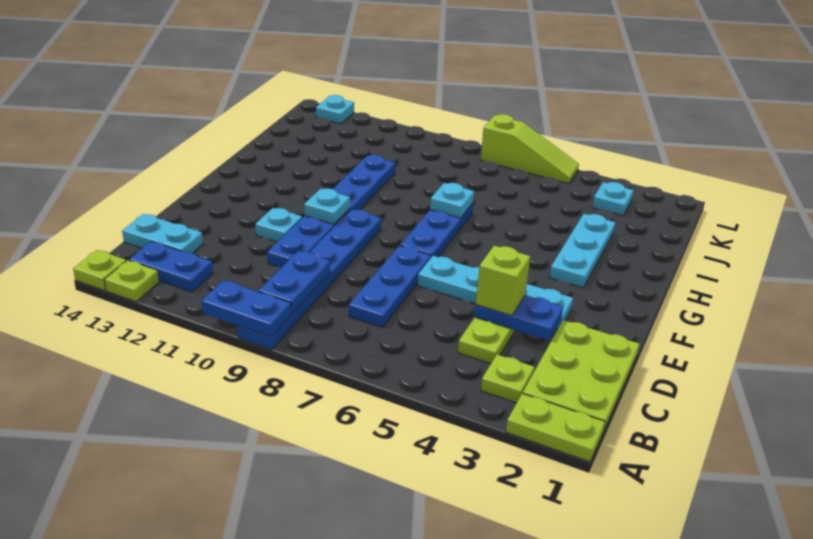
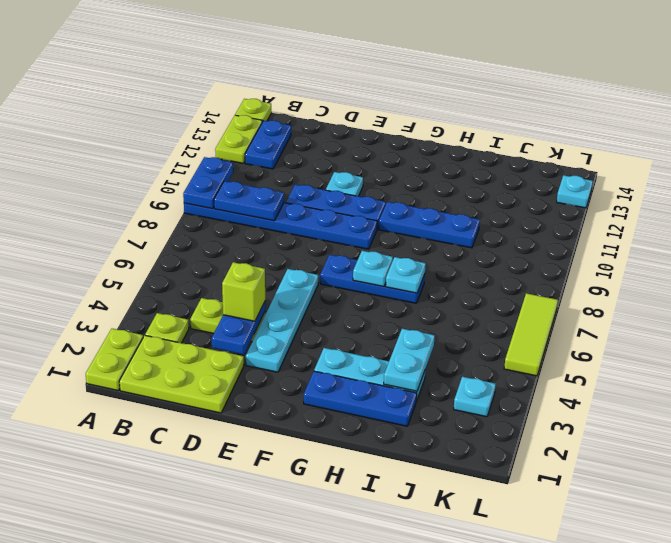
lime 1x1 plate [104,260,159,302] -> lime 1x2 plate [215,115,262,163]
blue 1x3 plate [349,246,431,327] -> blue 1x3 plate moved to [304,371,417,426]
cyan 1x2 plate [122,214,203,253] -> cyan 1x2 plate moved to [384,329,435,391]
cyan 1x1 plate [304,188,350,224] -> cyan 1x1 plate moved to [353,251,393,287]
lime 1x3 slope [481,114,579,184] -> lime 1x3 tile [504,293,558,376]

